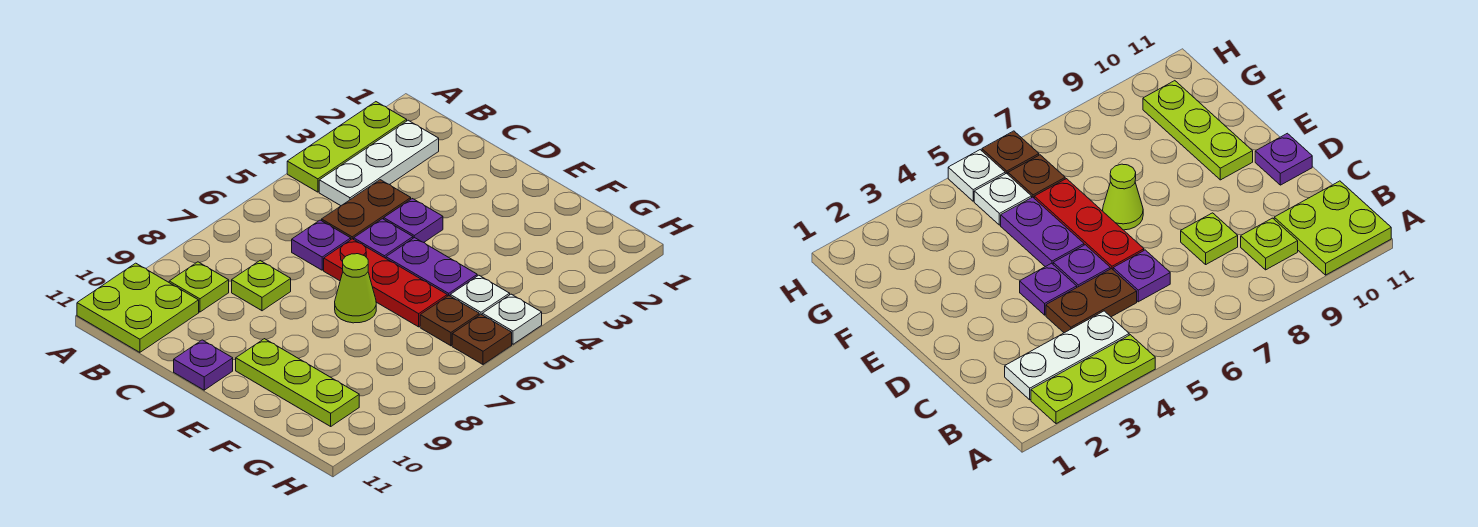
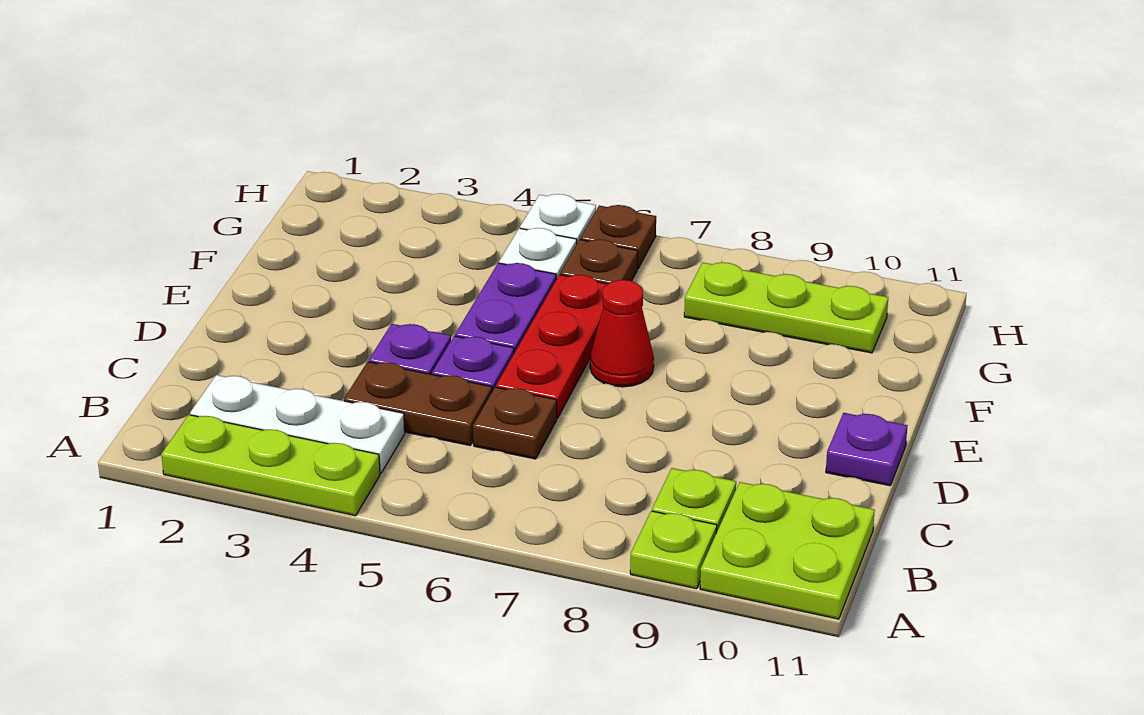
purple 1x1 plate [292,220,351,270] -> brown 1x1 plate [473,387,557,459]
lime 1x1 plate [232,261,291,311] -> lime 1x1 plate moved to [630,511,717,589]
lime 1x1 cone [335,254,376,323] -> red 1x1 cone [590,280,654,387]
lime 1x3 plate [236,339,359,426] -> lime 1x3 plate turned to [684,262,888,353]

